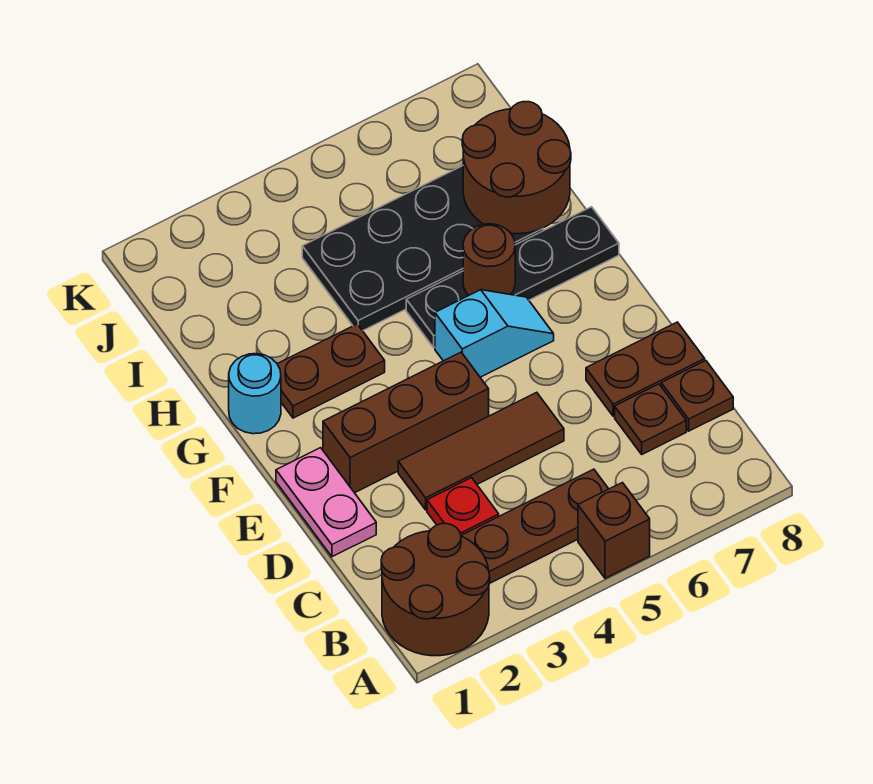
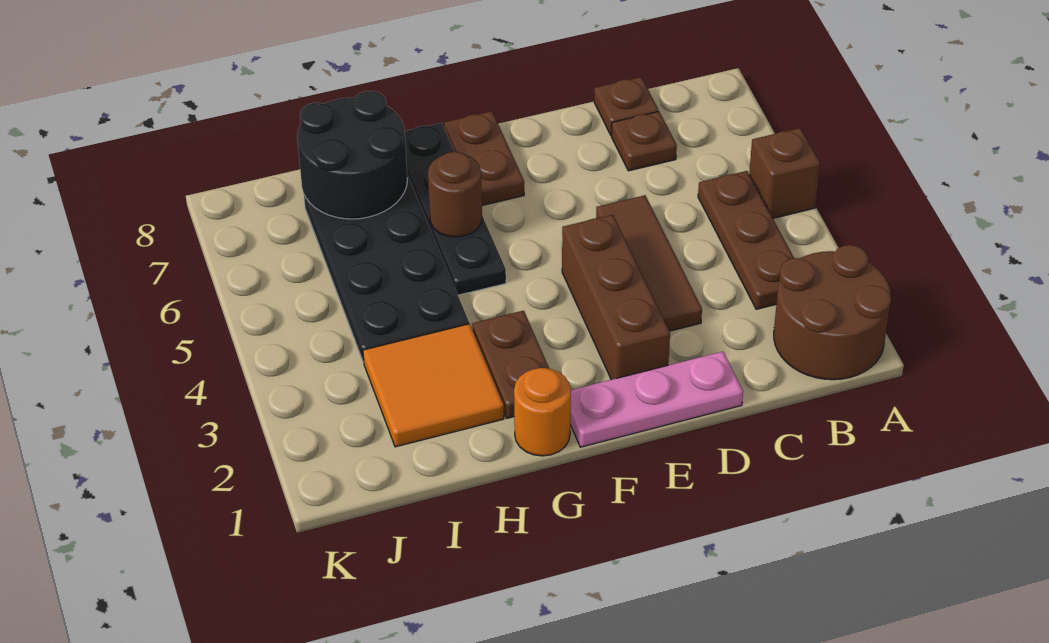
red 1x1 plate [427,478,499,535] -> none
pink 1x2 plate [276,448,376,557] -> pink 1x3 plate [570,352,743,447]
brown 1x2 plate [586,322,705,416] -> brown 1x2 plate moved to [444,111,524,206]
cyan 1x2 slope [435,290,554,377] -> none
cyan 1x1 round brick [229,354,281,434] -> orange 1x1 round brick [514,368,571,456]
none -> orange 2x2 tile [363,324,504,447]
brown 2x2 round brick [462,102,571,234] -> black 2x2 round brick [297,91,407,219]

